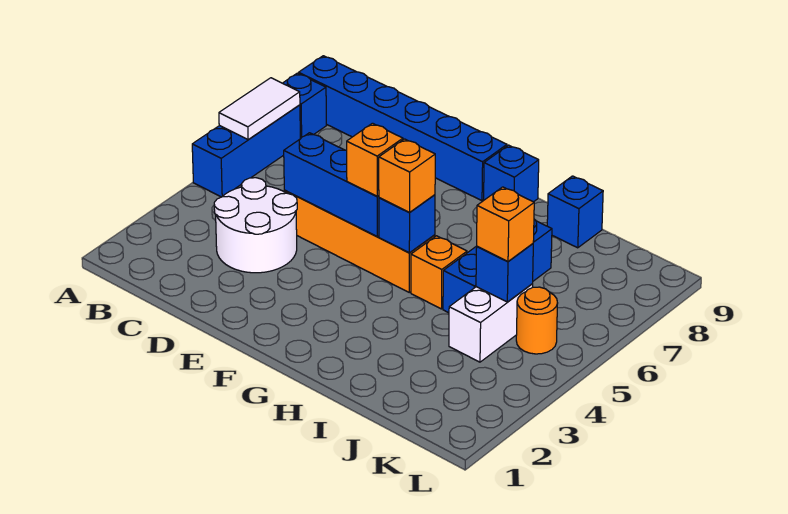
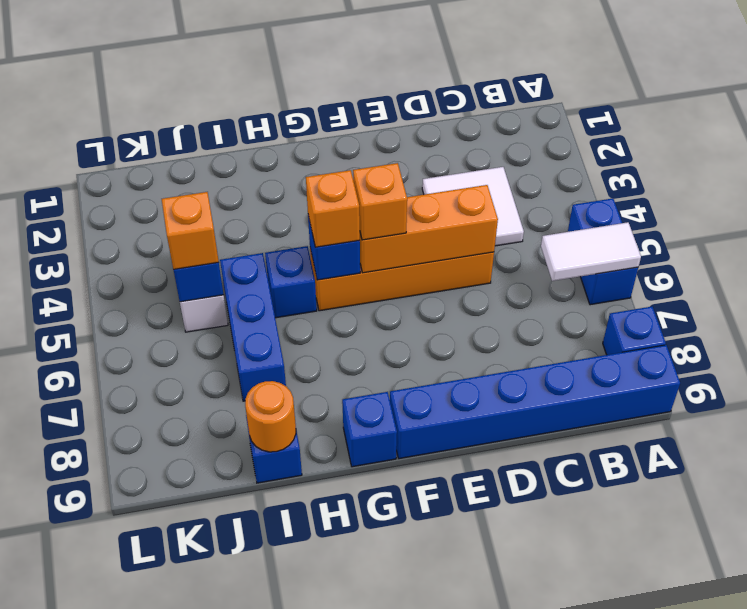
blue 1x3 brick [192,105,300,197] -> blue 1x2 brick [568,198,638,305]
white 1x2 tile [219,78,300,140] -> white 1x2 tile turned to [541,222,641,281]
white 2x2 round brick [214,178,297,273] -> white 2x2 tile [422,167,524,246]
blue 1x3 brick [284,133,379,237] -> orange 1x3 brick [359,185,498,273]
orange 1x1 brick [411,236,467,309] -> blue 1x1 brick [265,246,317,318]
orange 1x1 round brick [516,287,558,354] -> orange 1x1 round brick moved to [245,381,296,452]

